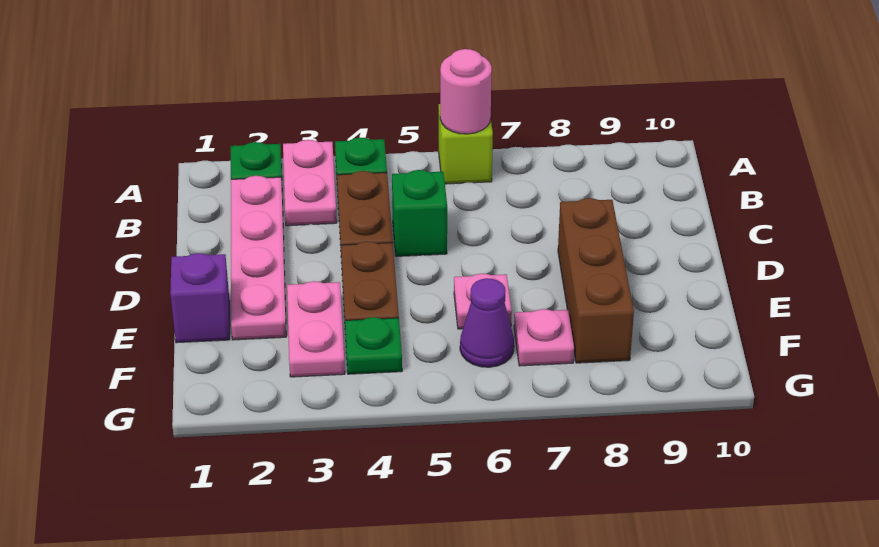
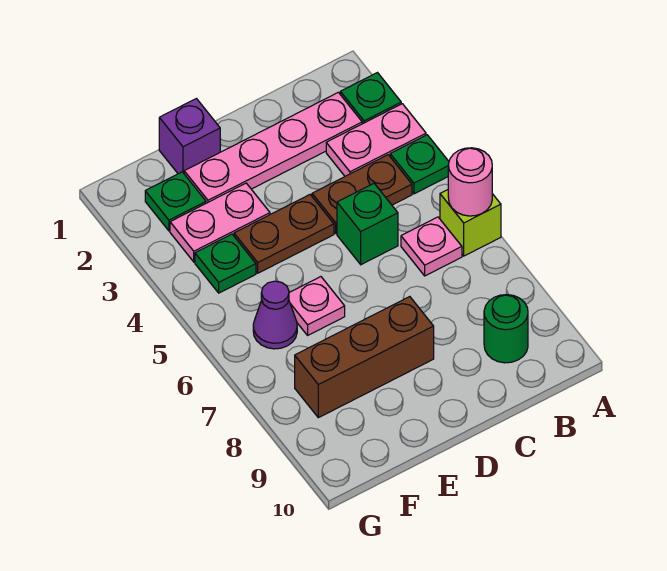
none -> green 1x1 round brick [484,295,528,363]
none -> green 1x1 plate [145,172,206,231]
pink 1x1 plate [514,309,574,366] -> pink 1x1 plate moved to [401,217,462,276]

